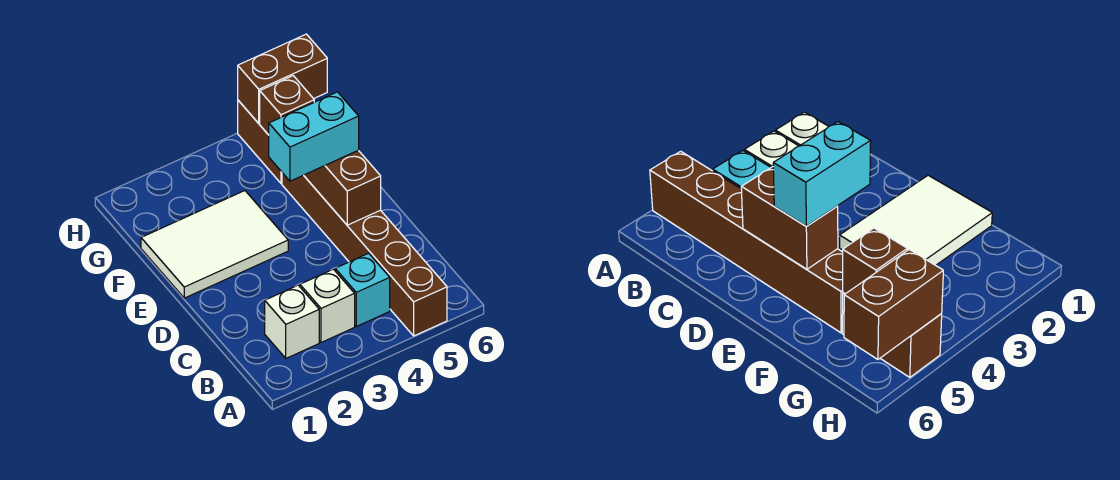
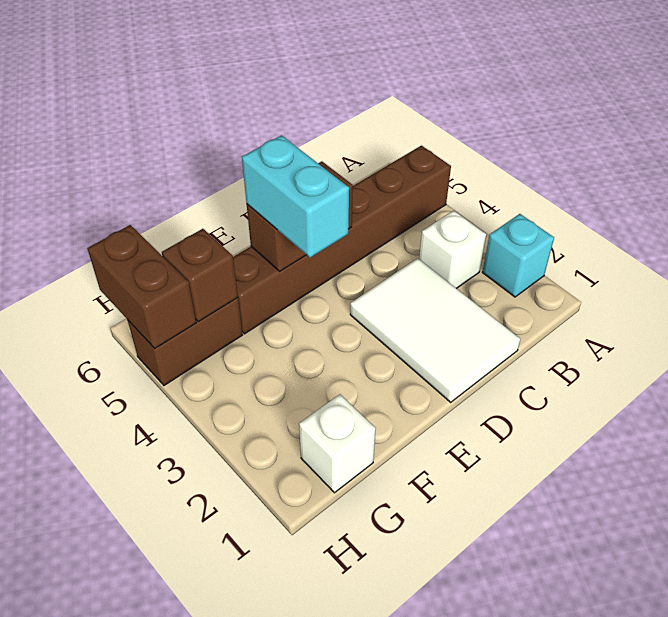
white 1x1 brick [265,285,319,358] -> white 1x1 brick moved to [299,394,376,493]
cyan 1x1 brick [335,253,390,326] -> cyan 1x1 brick moved to [482,214,554,297]
white 2x3 tile [141,191,288,298] -> white 2x3 tile moved to [350,258,520,402]

